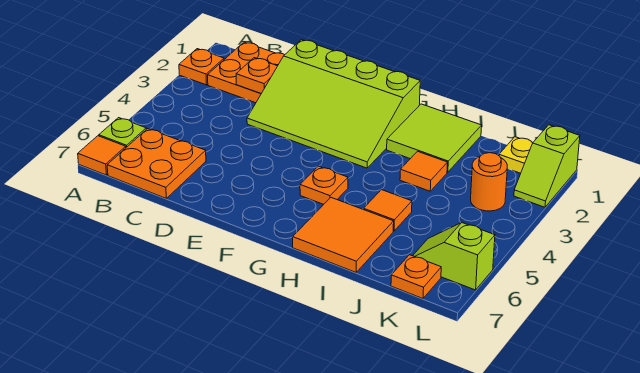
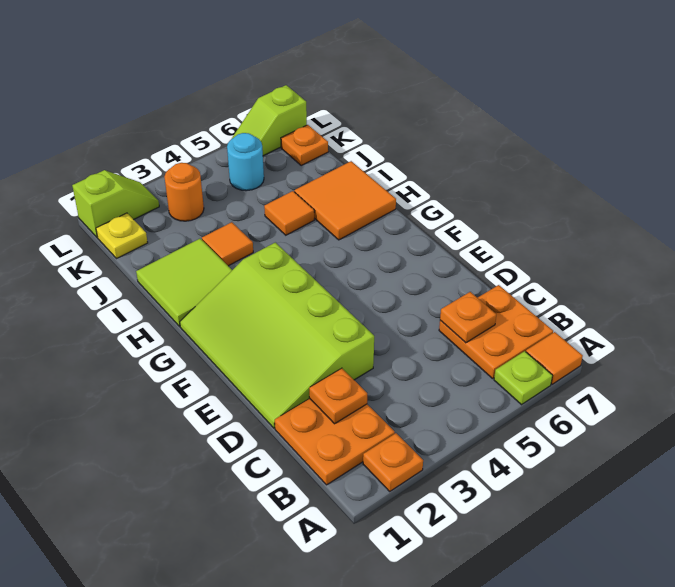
lime 3x4 slope [247,40,420,168] -> lime 3x4 slope turned to [180,242,374,428]
orange 1x1 plate [300,166,348,204] -> orange 1x1 plate moved to [440,292,496,343]
none -> cyan 1x1 round brick [227,133,264,191]
lime 1x2 slope [413,223,495,290] -> lime 1x2 slope turned to [232,85,307,156]

